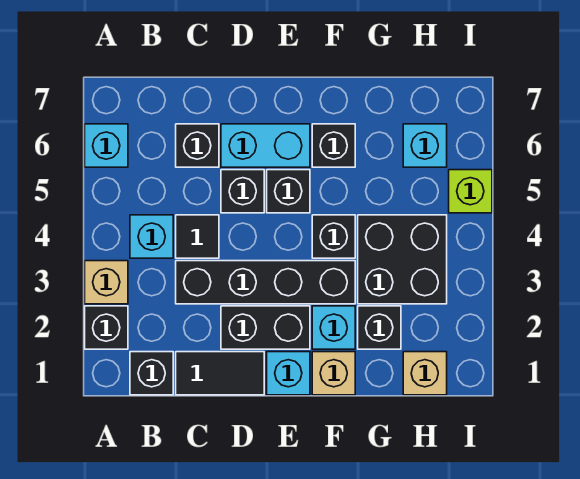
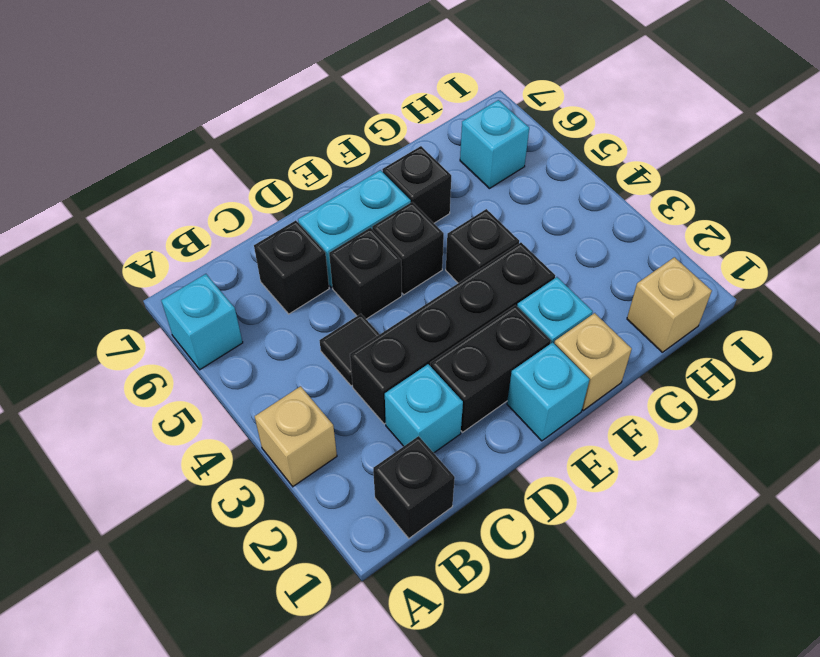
black 1x1 brick [85,306,128,349] -> none
cyan 1x1 brick [130,215,173,258] -> cyan 1x1 brick moved to [385,364,463,453]
black 1x2 tile [176,352,264,395] -> none
black 1x1 brick [358,306,401,349] -> none
black 2x2 brick [358,215,447,304] -> none
lime 1x1 brick [449,170,492,213] -> none

